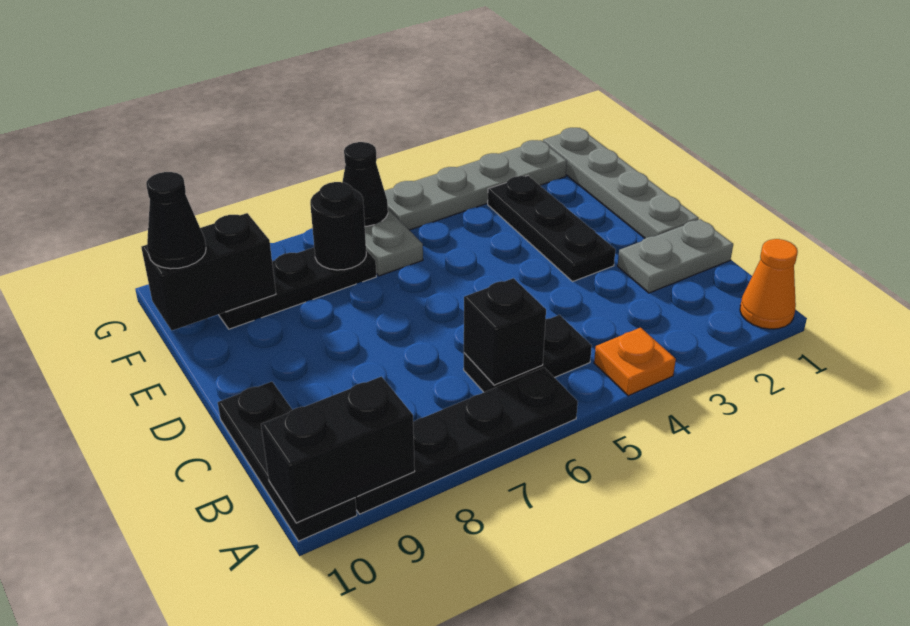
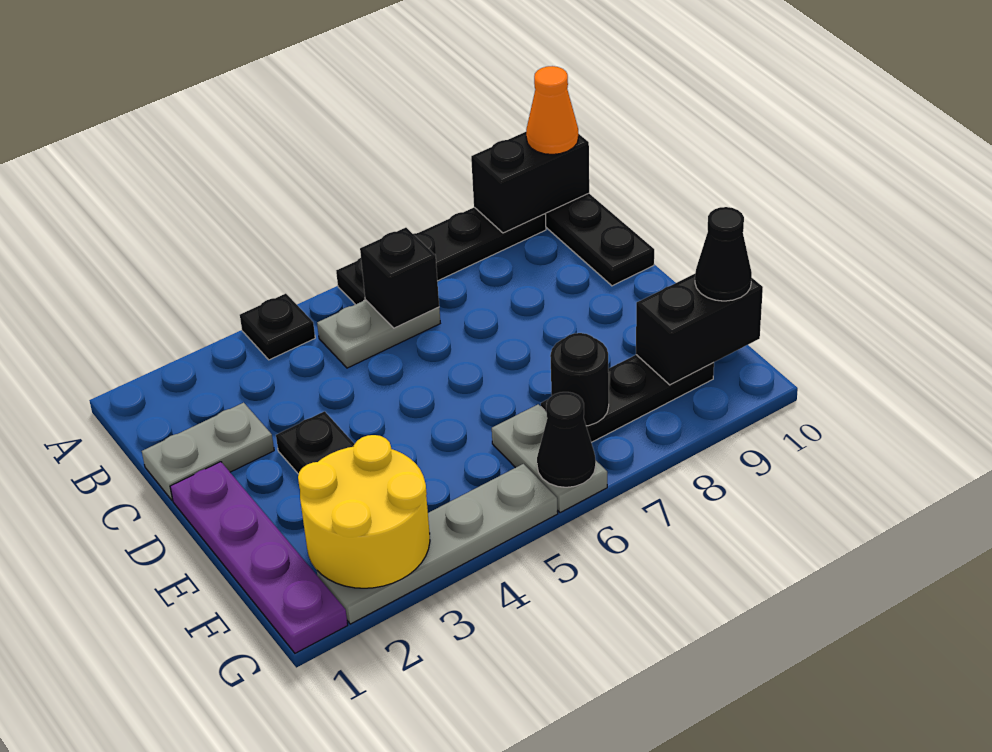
orange 1x1 cone [740,239,798,329] -> orange 1x1 cone moved to [526,66,578,154]
orange 1x1 plate [594,328,676,396] -> black 1x1 plate [240,294,315,360]
black 1x2 plate [464,315,592,392] -> grey 1x2 plate [317,300,440,368]
grey 1x4 plate [543,128,699,238] -> purple 1x4 plate [170,462,348,653]
none -> yellow 2x2 round brick [298,435,430,588]

